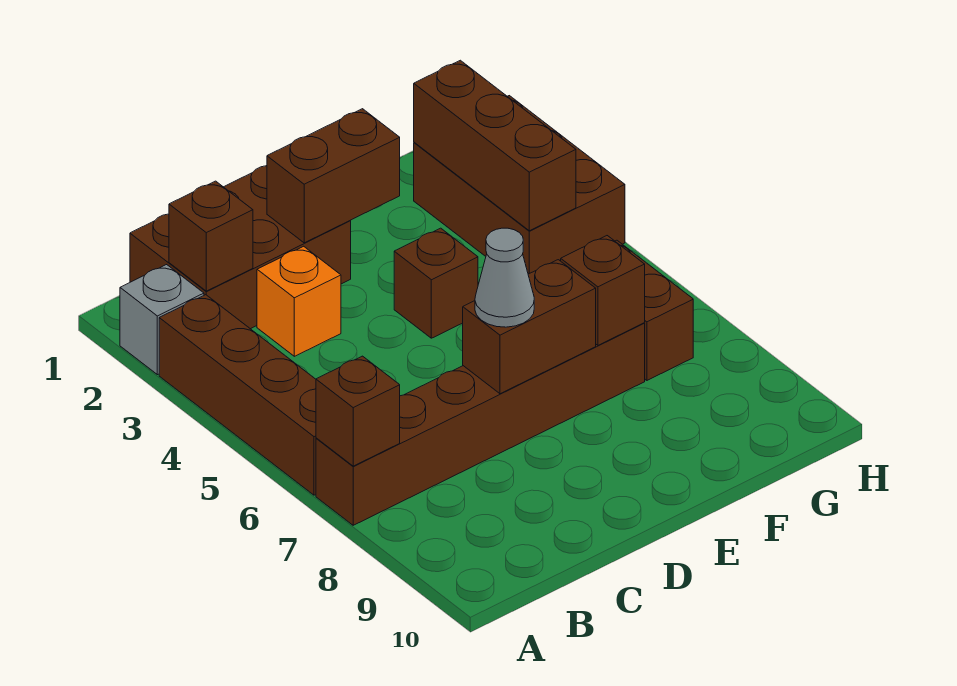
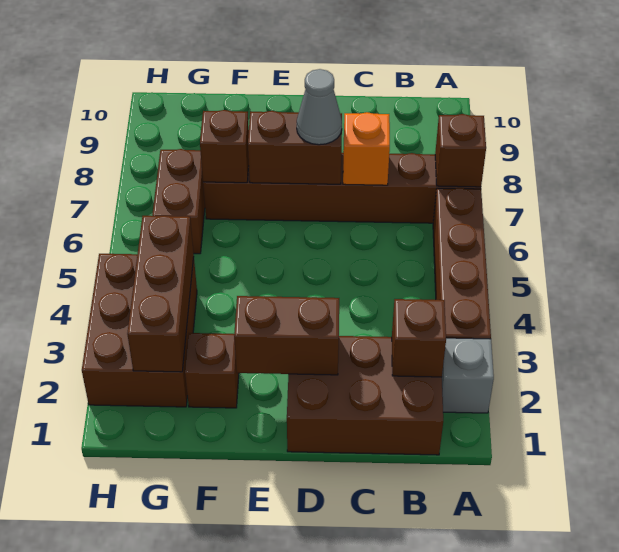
orange 1x1 brick [257,246,341,356] -> orange 1x1 brick moved to [343,112,390,185]
brown 1x1 brick [394,228,478,338] -> brown 1x1 brick moved to [185,333,239,408]

